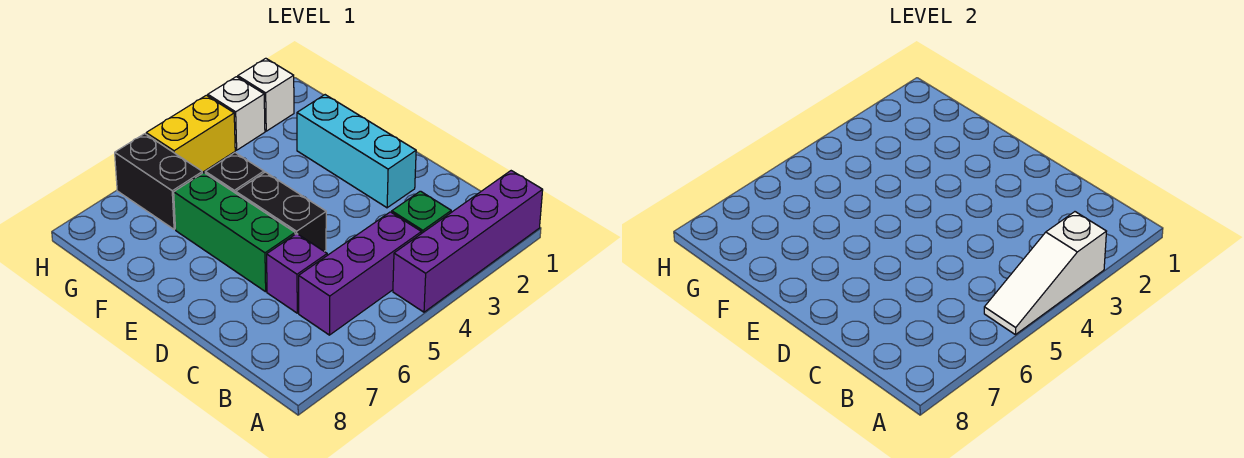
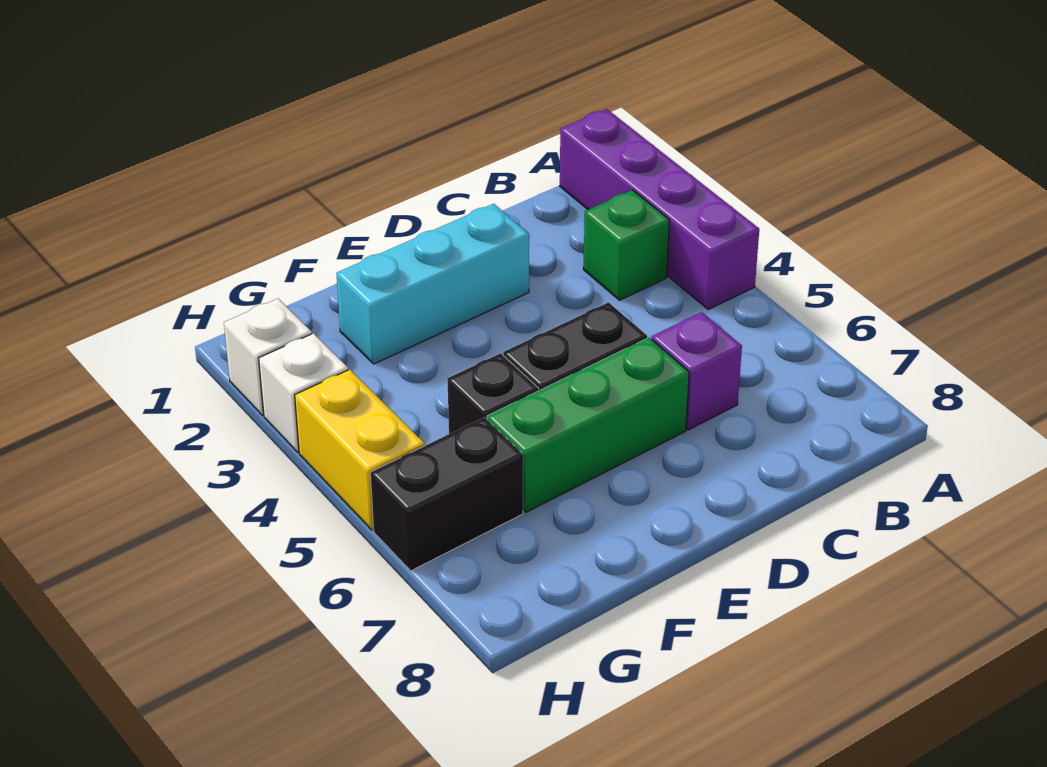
white 1x3 slope [984,212,1107,335] -> none
purple 1x3 brick [299,212,421,335] -> none

